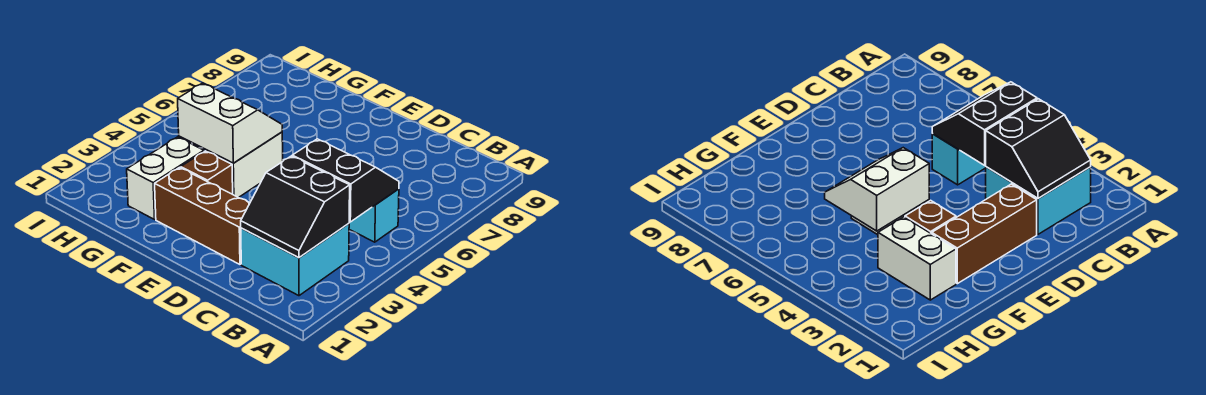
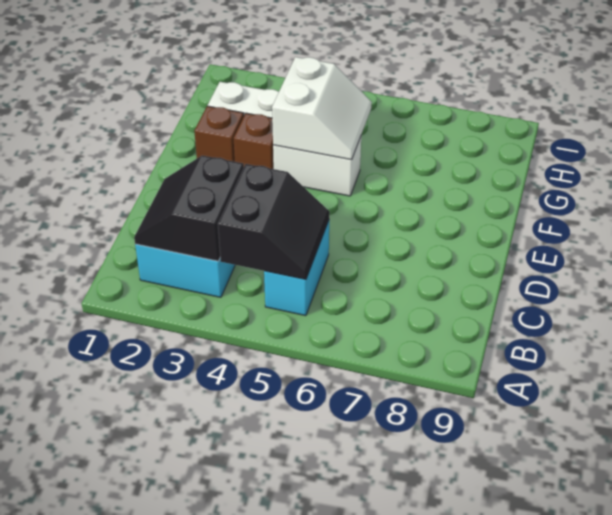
brown 1x3 brick [155,168,250,264] -> brown 1x1 brick [194,106,244,162]

